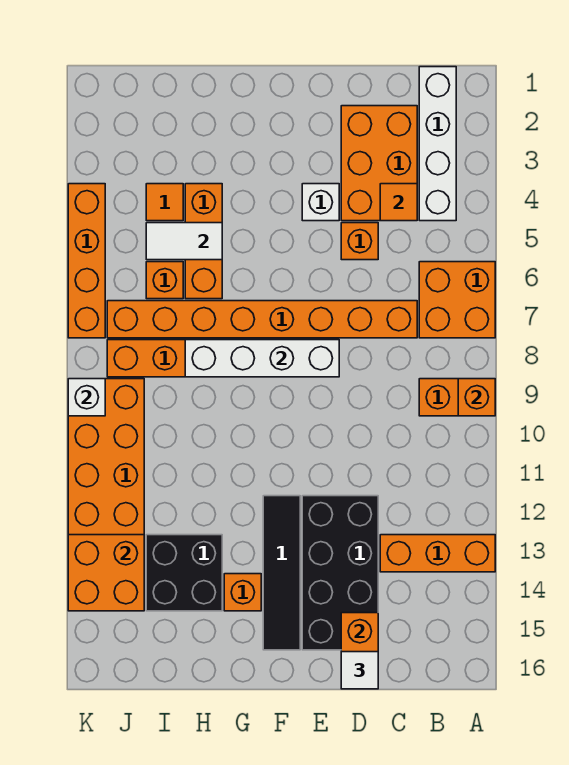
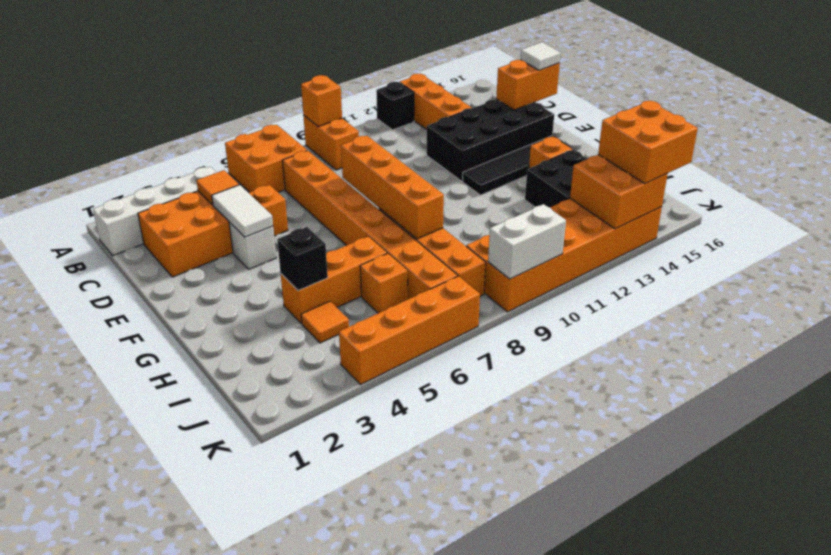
none -> black 1x1 brick [376,82,414,130]
white 1x4 brick [185,340,339,377] -> orange 1x4 brick [341,136,444,239]
none -> black 1x1 brick [277,227,328,291]
white 1x2 tile [146,223,222,260] -> white 1x2 tile moved to [212,185,273,237]
none -> orange 2x2 brick [598,101,698,183]
white 1x1 brick [68,379,105,416] -> white 1x2 brick [488,204,566,279]

